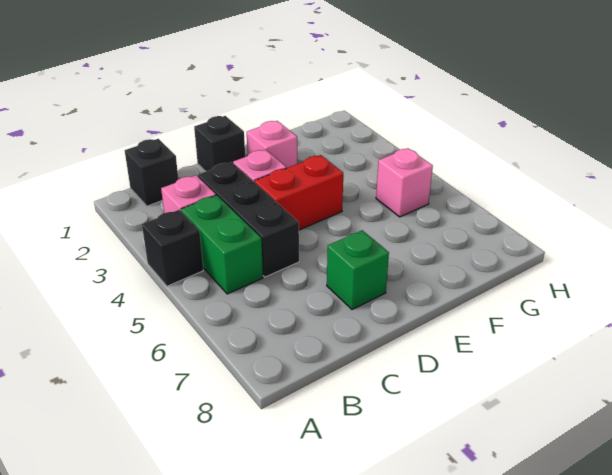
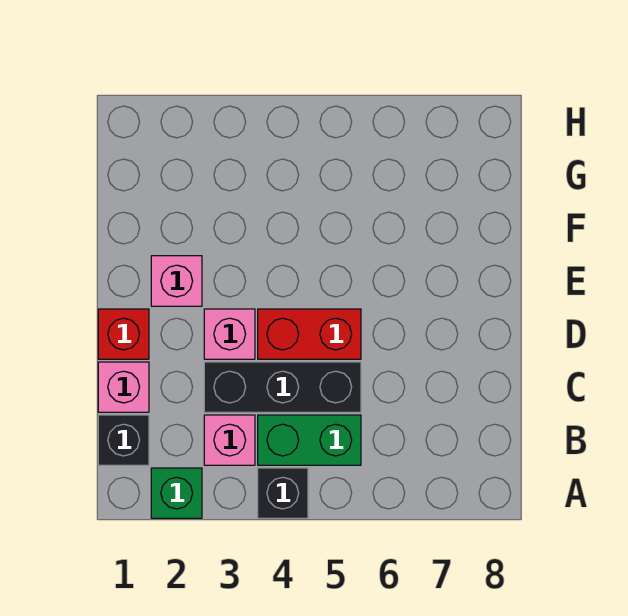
black 1x1 brick [194,116,245,171] -> red 1x1 brick [98,309,149,359]
red 1x2 brick [255,155,343,230] -> red 1x2 brick turned to [258,309,361,359]
green 1x1 brick [327,230,389,309] -> green 1x1 brick moved to [151,468,202,518]
pink 1x1 brick [376,148,433,217] -> pink 1x1 brick moved to [98,362,149,412]

